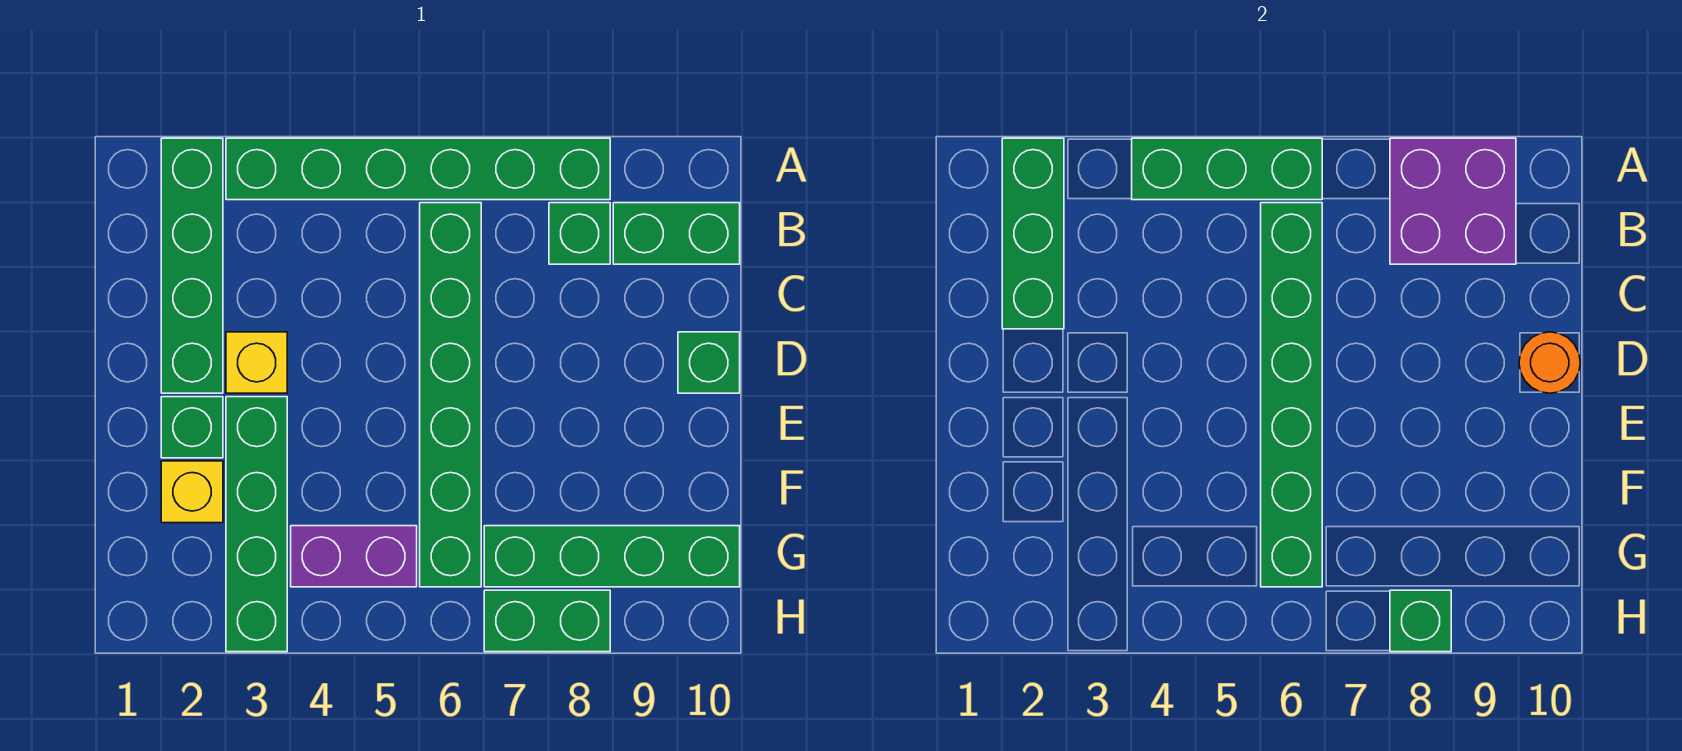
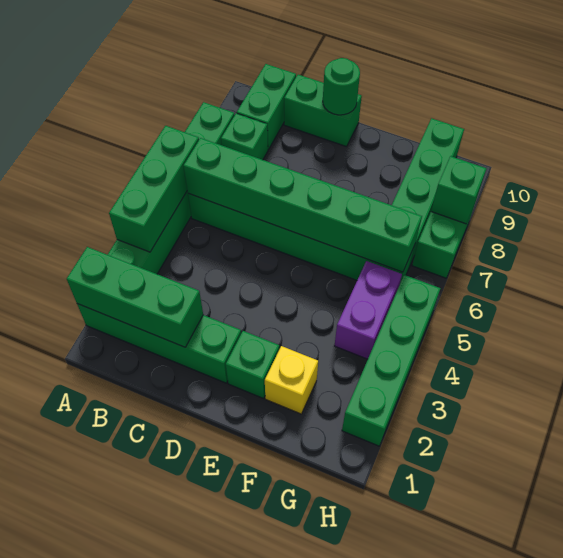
purple 2x2 brick [1390,138,1516,264] -> none
yellow 1x1 brick [226,332,287,393] -> none
green 1x1 brick [678,332,740,393] -> green 1x2 brick [284,75,362,146]
orange 1x1 round brick [1519,332,1580,393] -> green 1x1 round brick [323,58,360,115]
green 1x4 brick [226,397,287,652] -> green 1x4 brick turned to [342,275,441,446]

